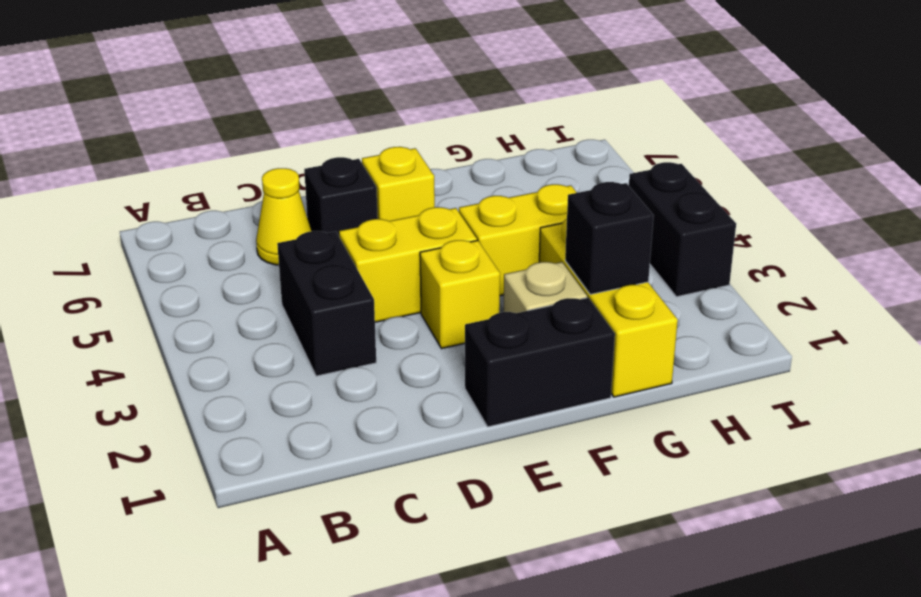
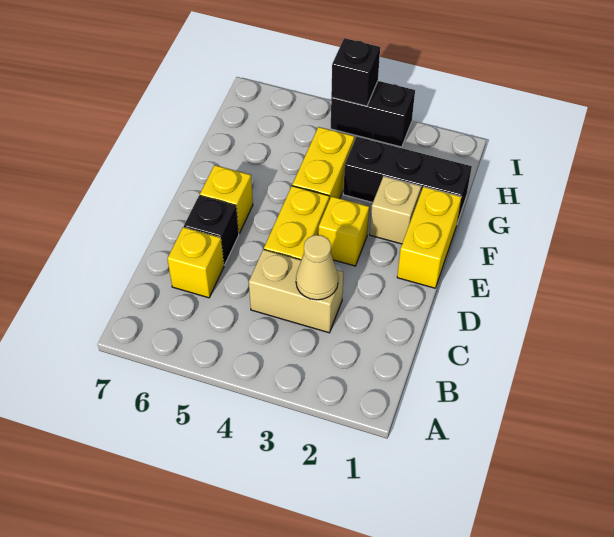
black 1x2 brick [277,231,376,376] -> tan 1x2 brick [249,249,343,333]
none -> tan 1x1 cone [296,235,338,300]
yellow 1x1 cone [256,168,311,265] -> yellow 1x1 brick [167,227,224,298]
black 1x2 brick [465,298,615,427] -> yellow 1x2 brick [397,187,461,288]
yellow 1x3 brick [539,219,678,397] -> black 1x3 brick [343,137,472,223]
black 1x1 brick [565,182,654,294] -> black 1x1 brick moved to [331,38,380,106]

